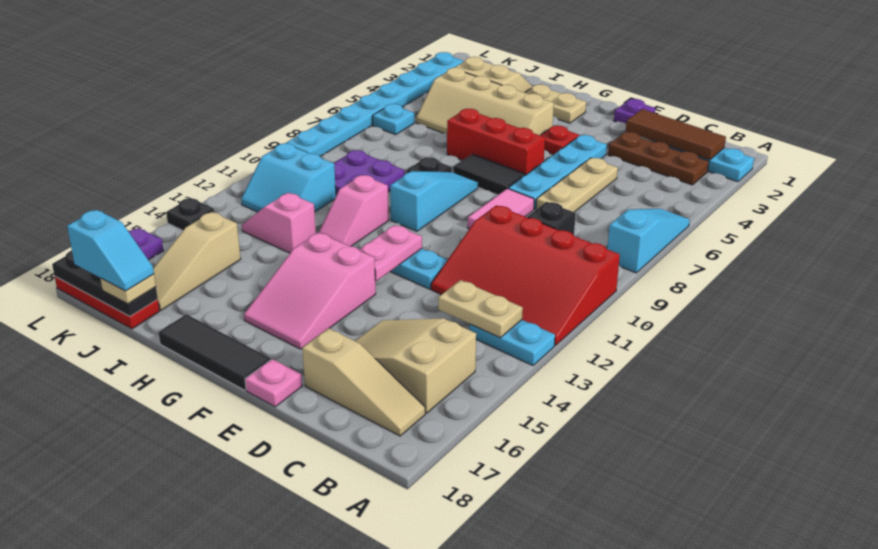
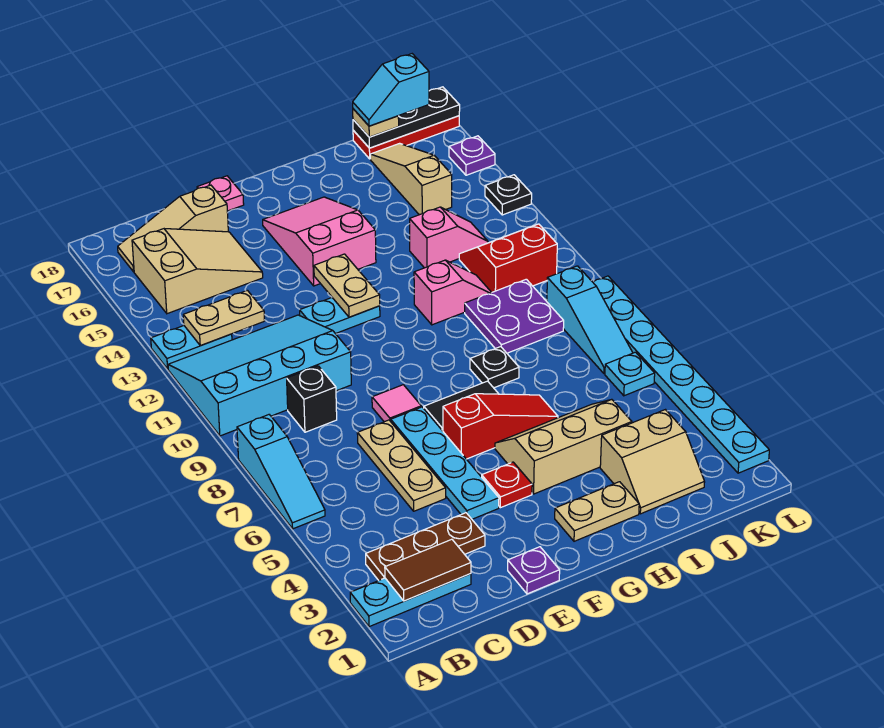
red 3x4 slope [431,205,620,345] -> cyan 3x4 slope [168,315,351,436]
brown 1x3 tile [626,109,726,160] -> brown 1x2 tile [385,539,471,601]
pink 1x2 tile [468,189,534,229] -> pink 1x1 tile [372,385,421,422]
red 1x3 brick [447,109,545,175] -> red 1x3 slope [443,394,558,459]
pink 1x2 plate [359,225,422,281] -> tan 1x2 plate [314,254,380,317]
black 1x3 tile [159,314,271,390] -> none
tan 2x4 slope [416,68,554,135] -> tan 2x3 slope [495,399,632,494]
cyan 1x3 slope [390,171,478,231] -> cyan 1x3 slope moved to [547,266,633,374]
pink 1x2 slope [319,175,389,246] -> pink 1x2 slope turned to [414,260,492,325]
cyan 2x2 slope [241,143,336,212] -> red 2x2 slope [459,224,557,292]

